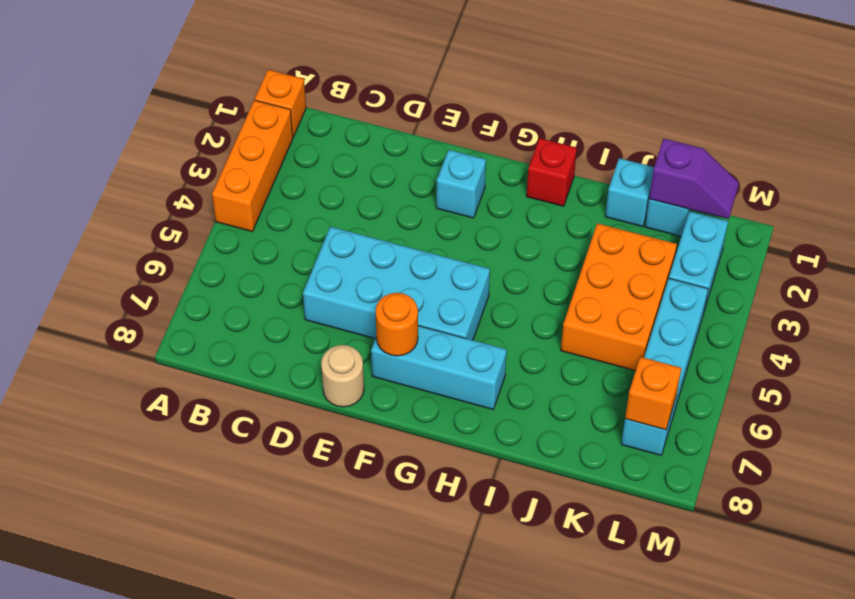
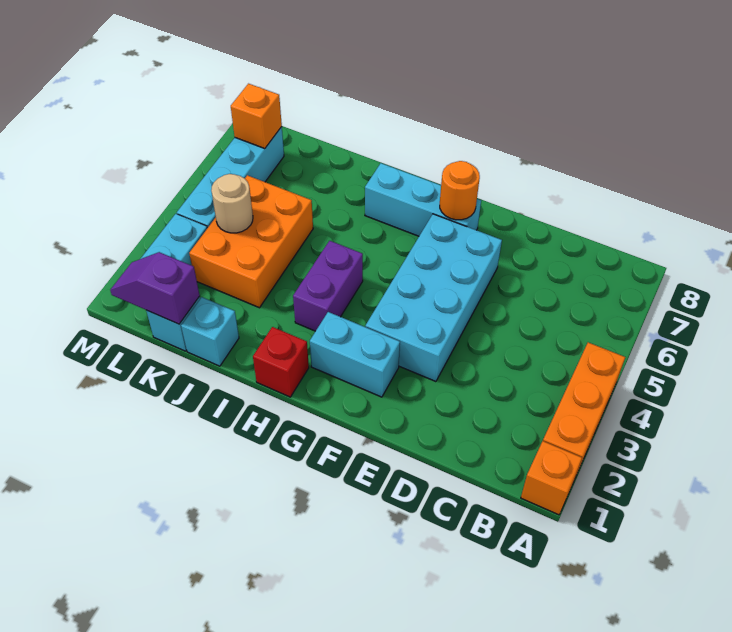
cyan 2x4 brick [303,227,490,340] -> cyan 2x4 brick turned to [365,214,502,382]
tan 1x1 round brick [321,345,364,407] -> tan 1x1 round brick moved to [211,174,253,233]
cyan 1x1 brick [436,150,486,218] -> cyan 1x2 brick [310,312,400,397]
none -> purple 1x2 brick [293,241,363,331]

